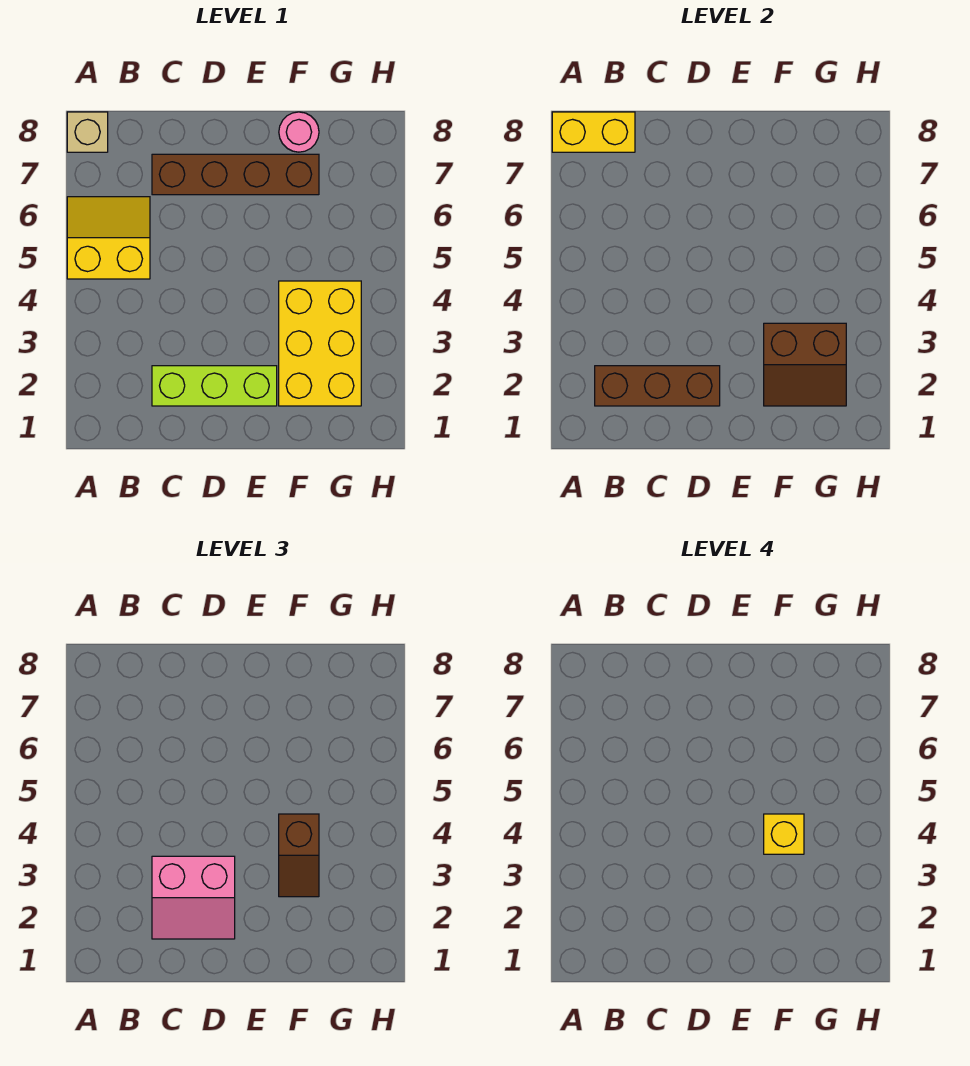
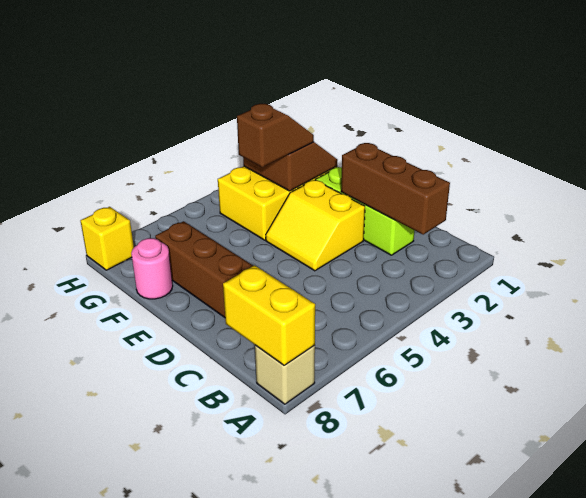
yellow 2x2 slope [67,197,150,279] -> yellow 2x2 slope moved to [266,180,365,271]
pink 2x2 slope [152,856,235,939] -> none
yellow 1x1 brick [764,814,804,854] -> yellow 1x1 brick moved to [81,207,134,270]

